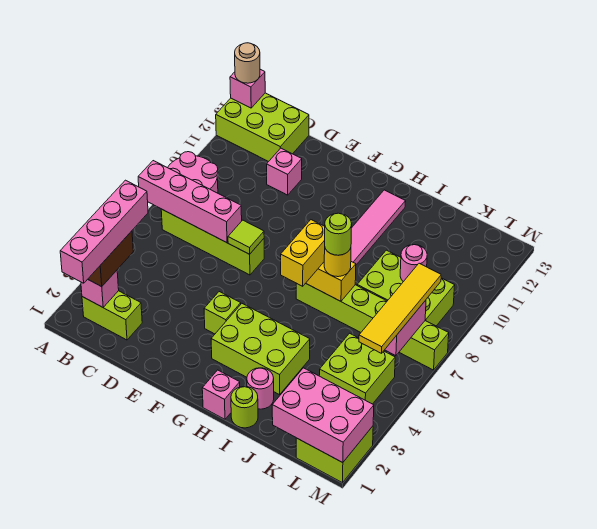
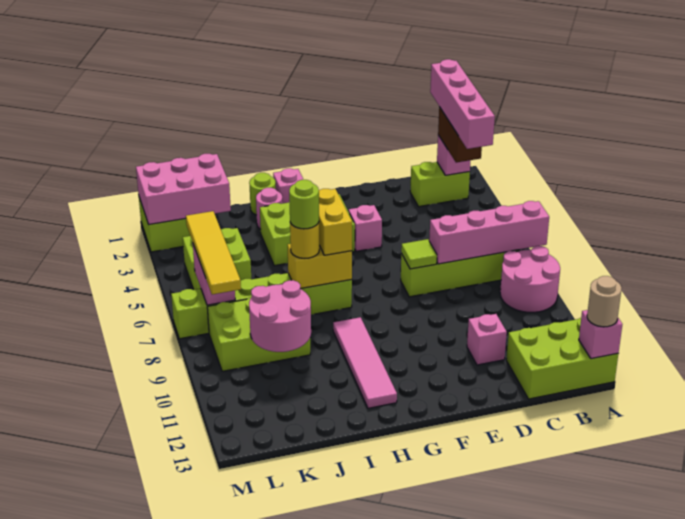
lime 1x1 brick [204,292,241,334] -> pink 1x1 brick [349,205,382,251]
pink 1x1 round brick [400,245,427,282] -> pink 2x2 round brick [249,280,311,352]

